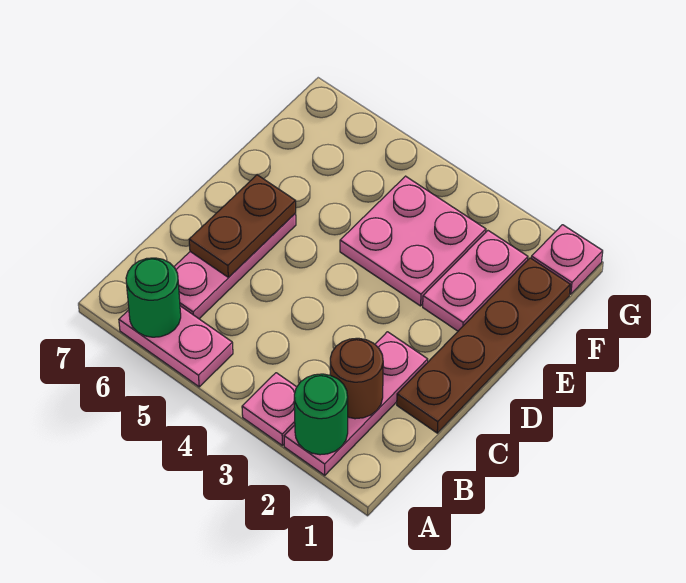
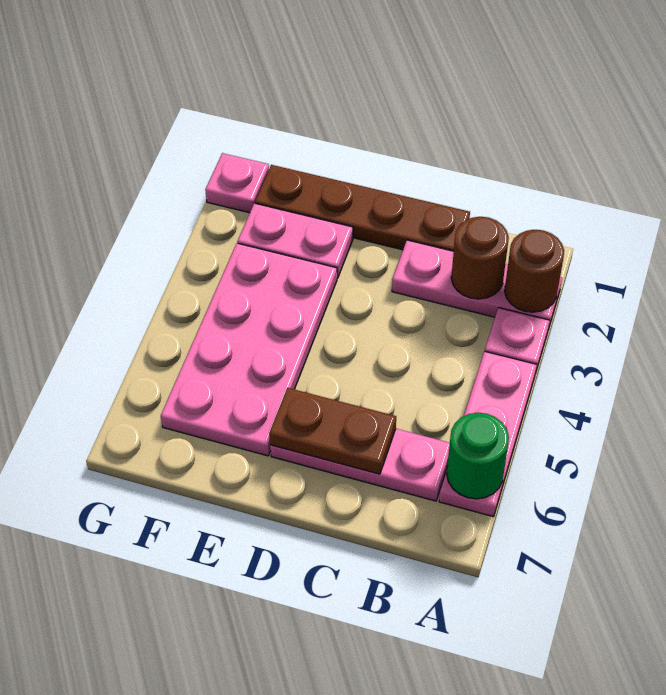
green 1x1 round brick [294,374,348,455] -> brown 1x1 round brick [505,230,564,312]
pink 1x2 plate [119,306,233,387] -> pink 1x3 plate [439,351,537,517]
pink 2x2 plate [340,176,486,306] -> pink 2x4 plate [161,243,337,456]

